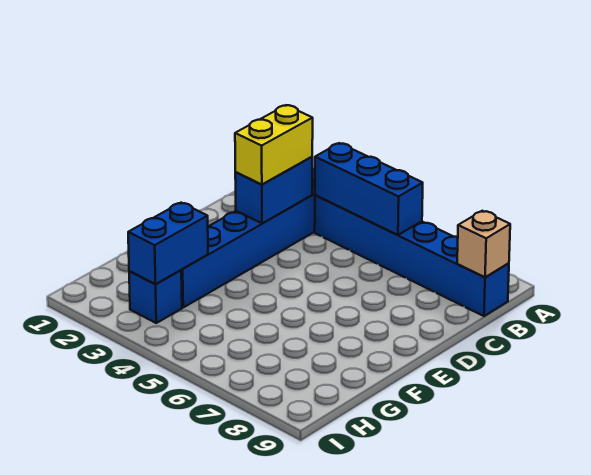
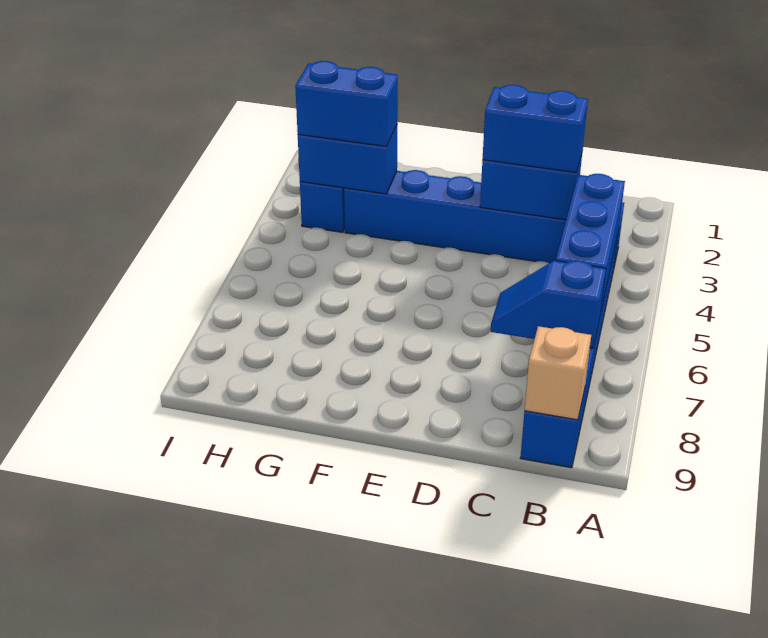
none -> blue 1x2 slope [491,260,606,348]
yellow 1x2 brick [235,105,313,184] -> blue 1x2 brick [483,85,588,173]
none -> blue 1x2 brick [295,61,398,147]

